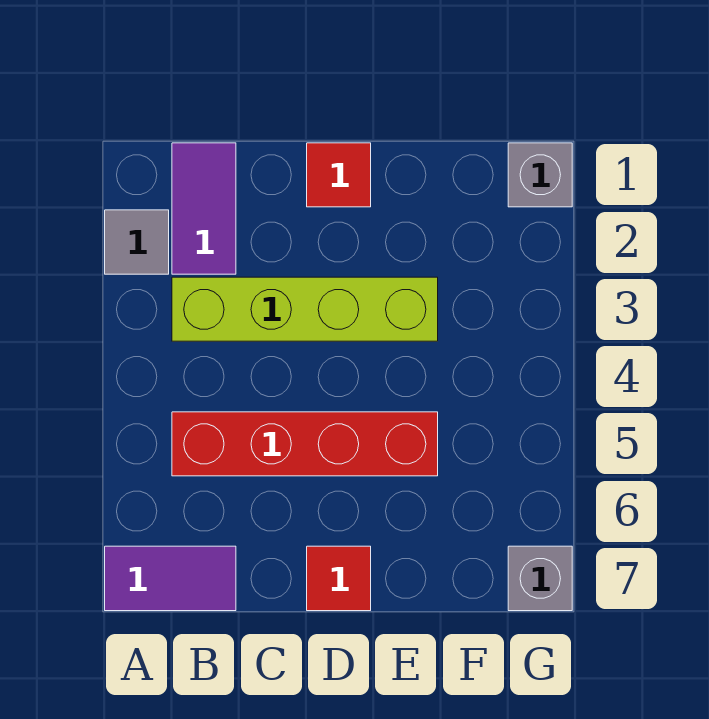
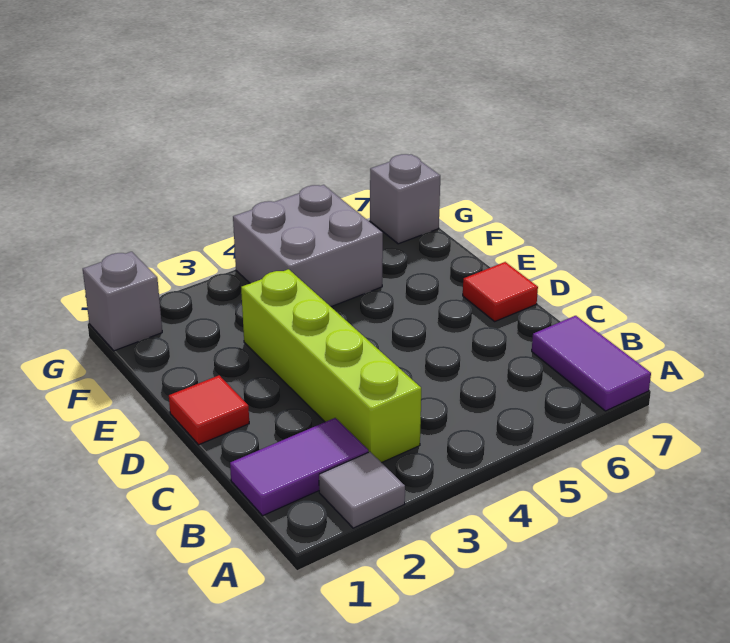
red 1x4 brick [172,412,438,476] -> none
none -> grey 2x2 brick [233,185,383,307]

